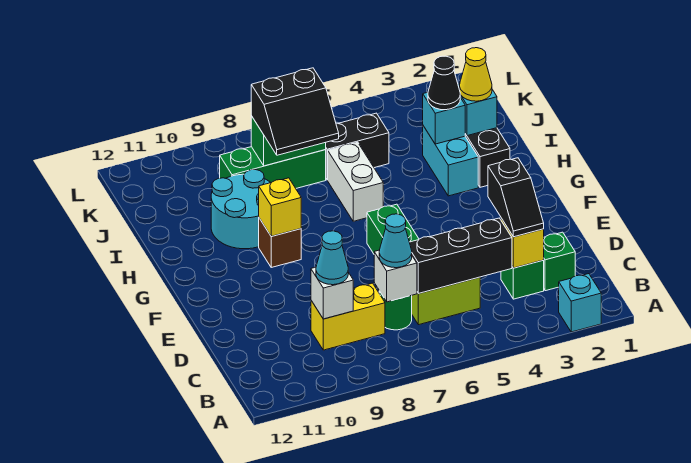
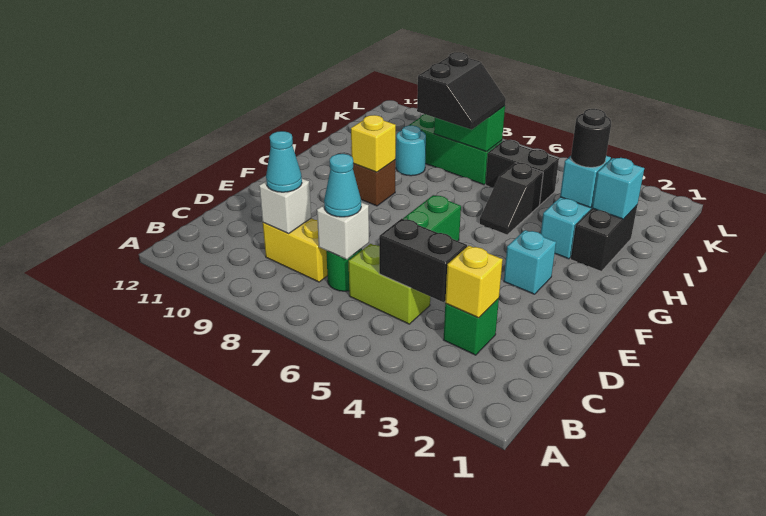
cyan 1x1 brick [559,274,601,332] -> cyan 1x1 brick moved to [504,230,556,294]
green 1x1 brick [544,232,575,291] -> none
black 1x2 slope [488,158,544,237] -> black 1x2 slope moved to [479,163,543,235]
black 1x3 brick [409,218,512,294] -> black 1x2 brick [379,219,467,302]
white 1x2 brick [328,142,383,221] -> none
cyan 2x2 round brick [211,170,271,249] -> cyan 1x1 round brick [396,125,426,176]
yellow 1x1 cone [460,48,492,101] -> none
black 1x1 cone [428,56,460,110] -> black 1x1 round brick [571,109,611,167]
black 2x2 slope [251,68,339,155] -> black 2x2 slope turned to [417,52,506,129]

